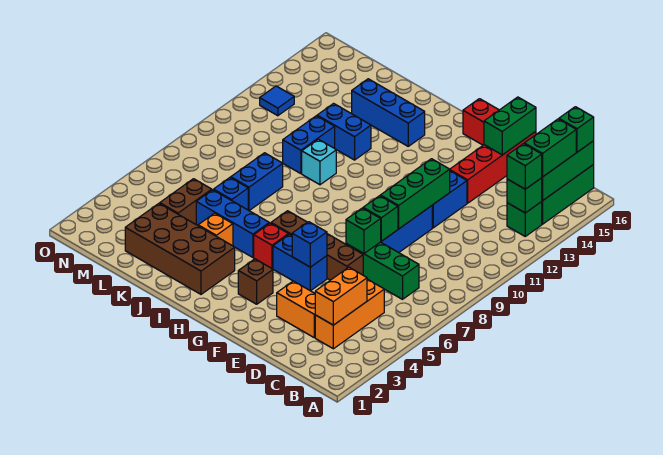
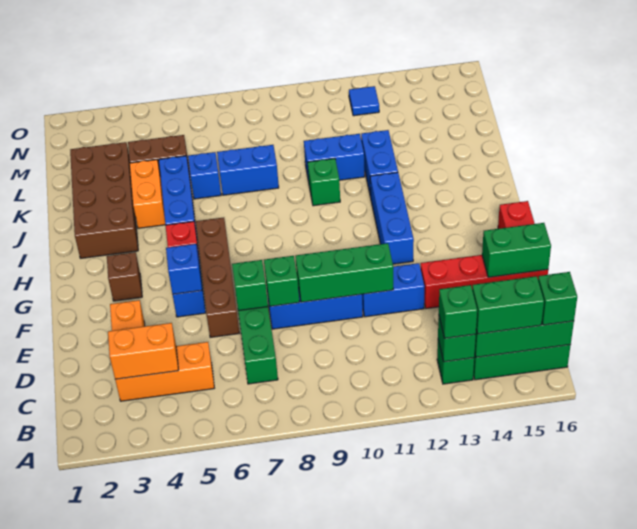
blue 1x3 brick [352,79,425,146] -> blue 1x3 brick moved to [370,172,414,264]
orange 1x1 brick [198,213,233,246] -> orange 1x2 brick [130,160,165,228]
cyan 1x1 brick [302,139,336,185] -> green 1x1 brick [308,158,340,206]

